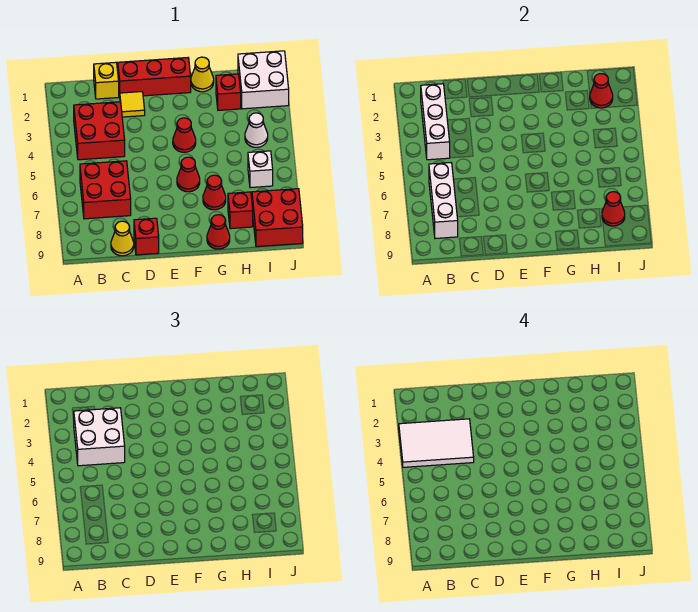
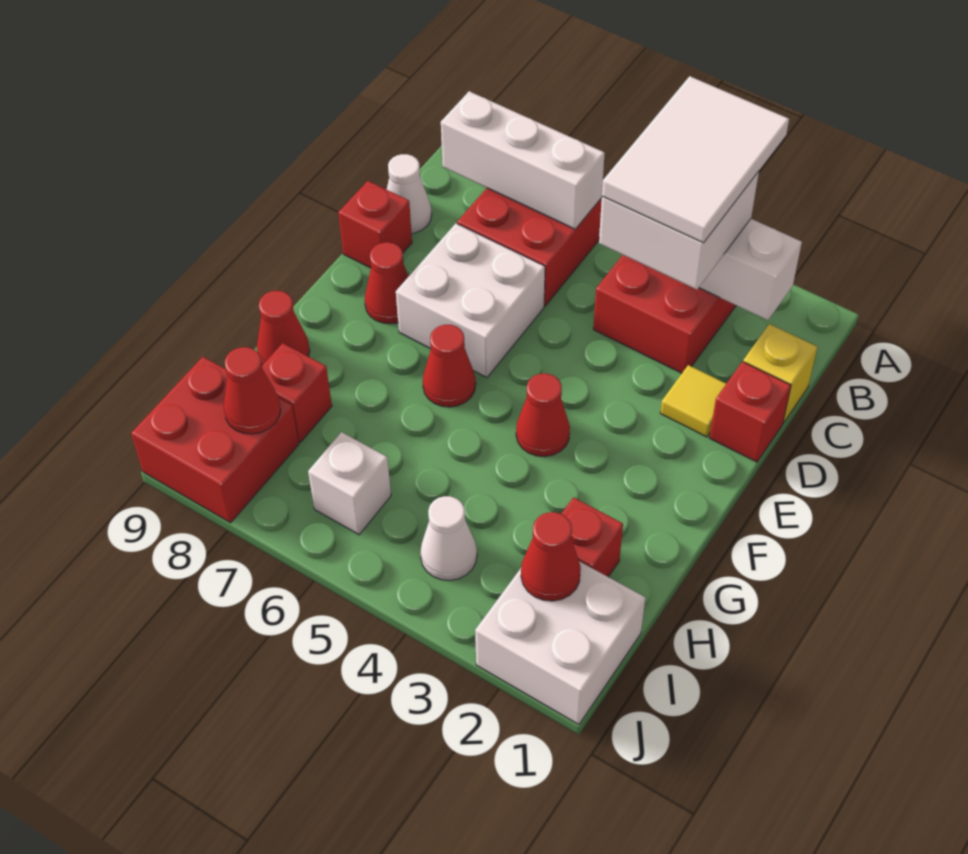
yellow 1x1 cone [111,221,134,256] -> white 1x1 cone [387,154,432,234]
red 1x3 brick [118,58,191,96] -> red 1x1 brick [710,362,791,462]
none -> white 2x2 brick [396,223,545,377]
yellow 1x1 cone [191,57,214,92] -> none
red 1x1 cone [203,175,226,210] -> red 1x1 cone moved to [365,242,408,324]

